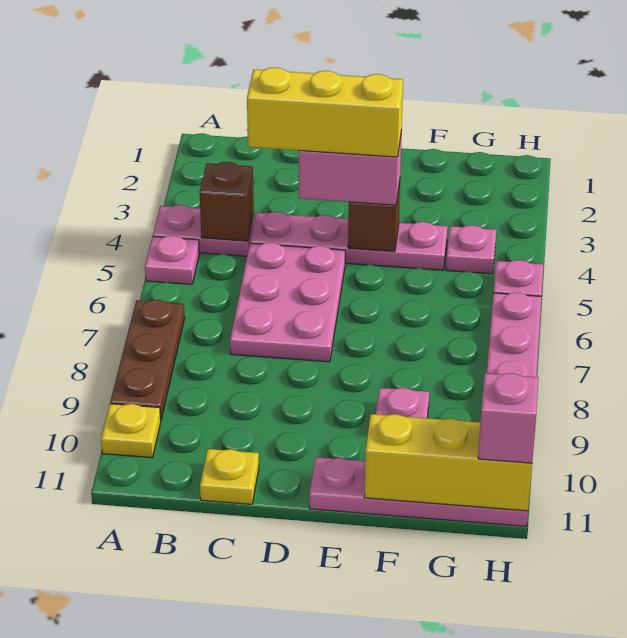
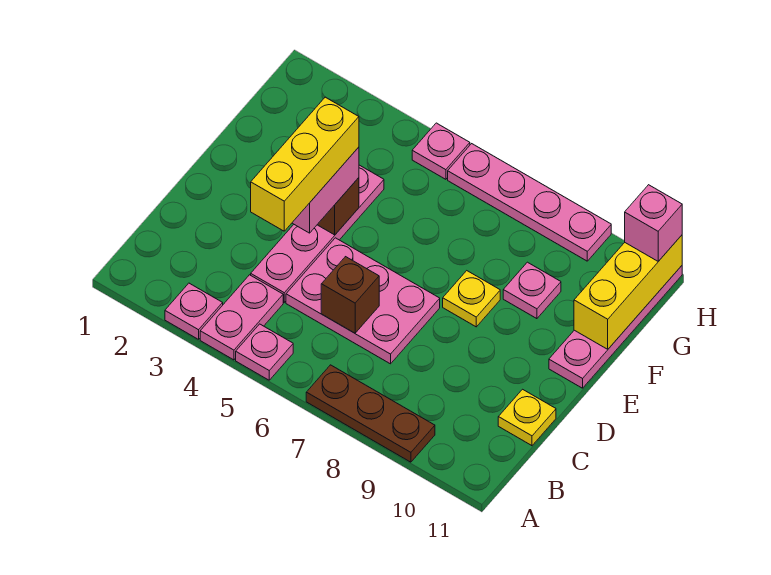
yellow 1x1 plate [101,404,161,458] -> yellow 1x1 plate moved to [443,271,500,327]
brown 1x1 brick [200,162,254,241] -> brown 1x1 brick moved to [321,257,379,333]
pink 1x1 plate [446,225,496,274] -> pink 1x1 plate moved to [165,283,223,339]

